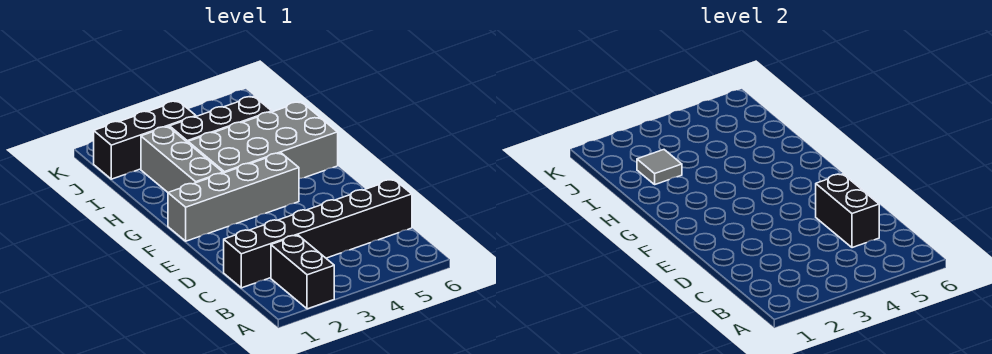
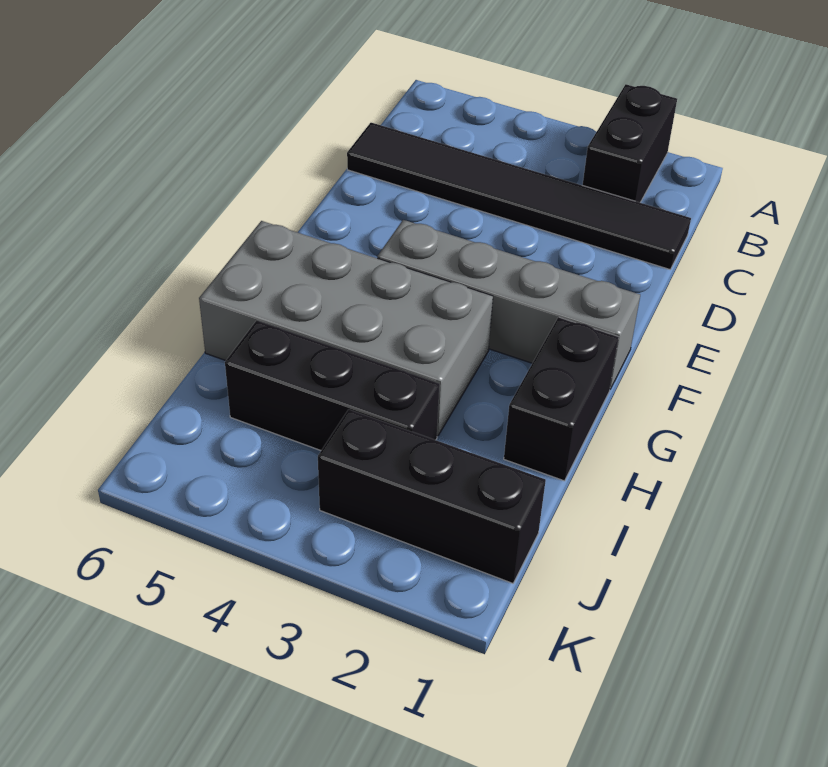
black 1x6 brick [224,179,412,288] -> black 1x6 tile [347,123,691,269]
black 1x2 brick [816,174,879,248] -> black 1x2 brick moved to [504,317,619,481]
grey 1x3 brick [141,127,223,192] -> none
grey 1x1 tile [637,150,682,184] -> none

